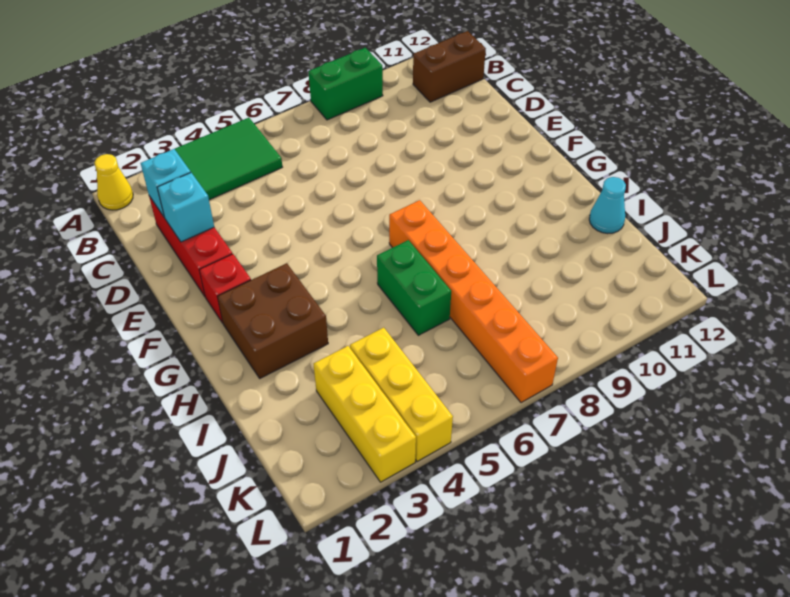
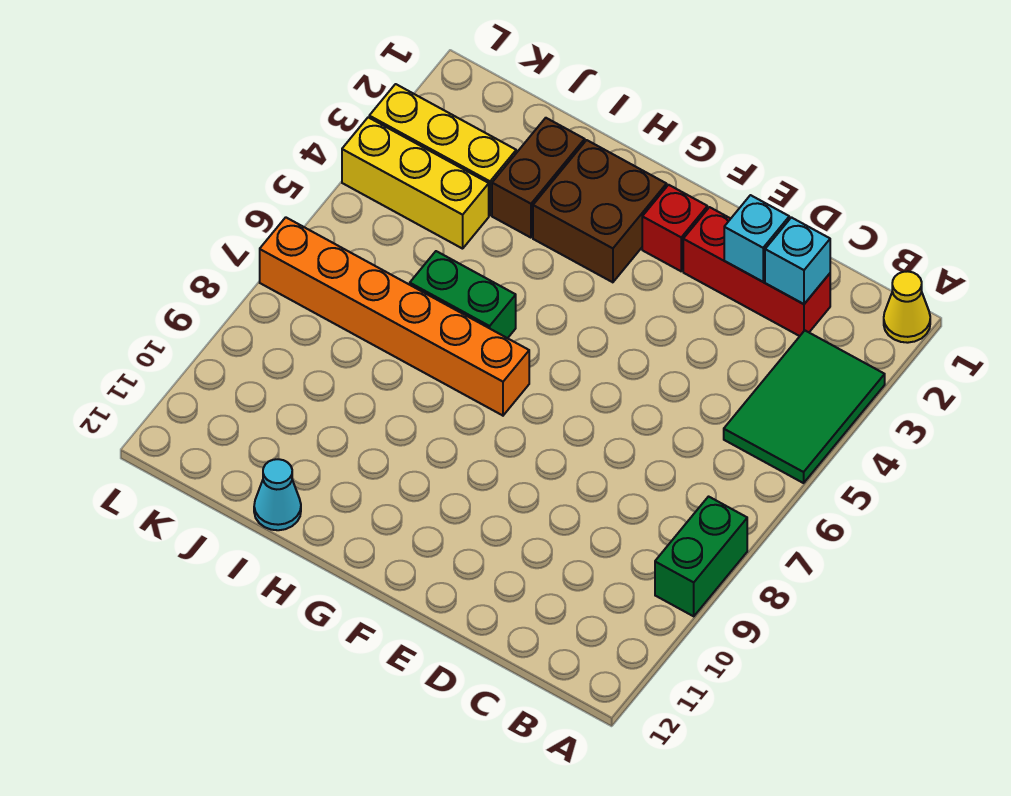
brown 1x2 brick [413,31,486,102] -> brown 1x2 brick moved to [492,118,585,238]

